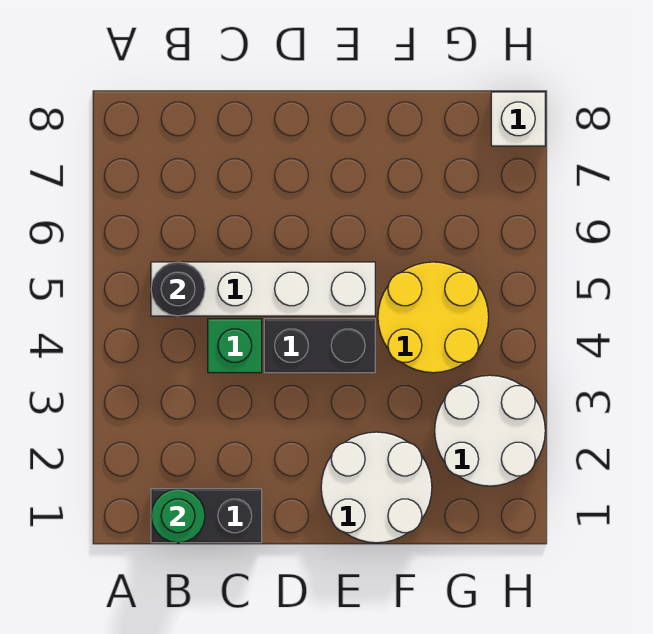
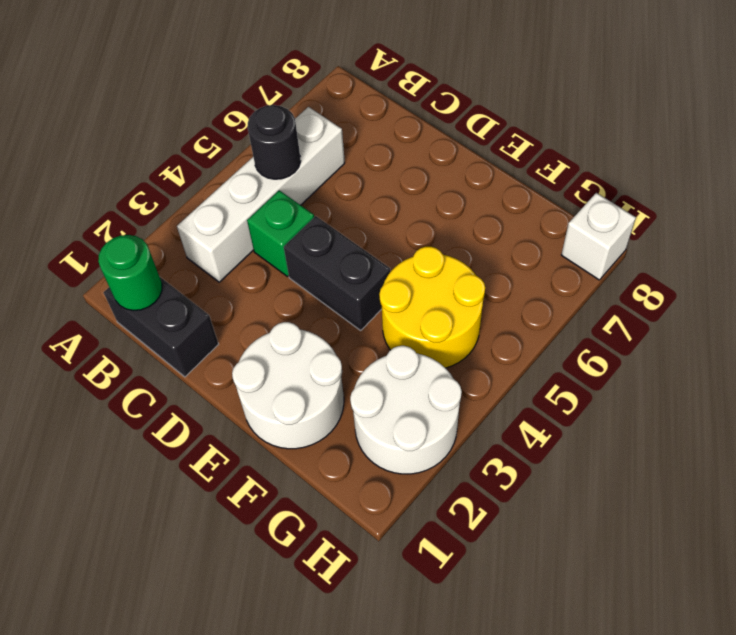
white 1x4 brick [151,262,375,316] -> white 1x4 brick turned to [177,107,345,282]

